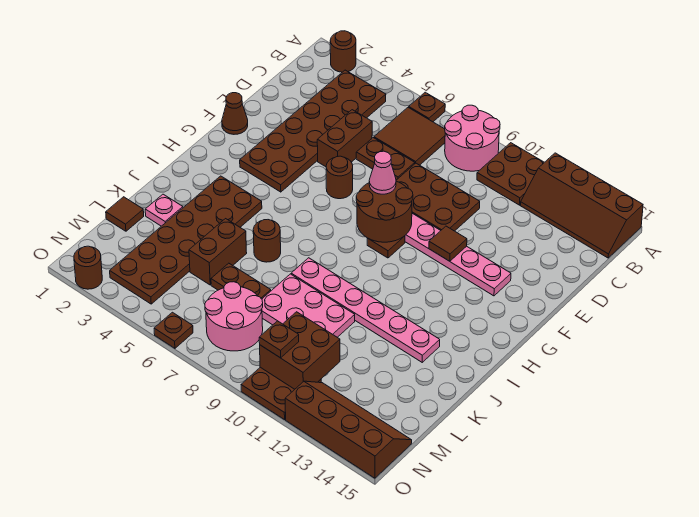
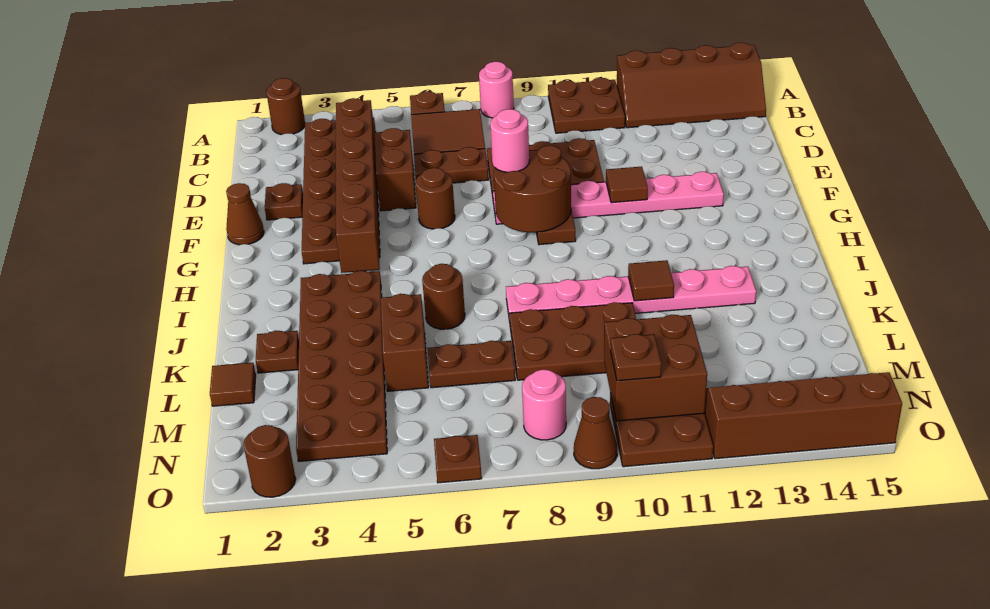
pink 2x2 round brick [445,105,500,171] -> pink 1x1 round brick [479,62,514,118]
none -> brown 1x6 brick [336,98,380,273]
none -> brown 1x1 plate [265,183,303,220]
pink 1x1 cone [369,151,396,194] -> pink 1x1 round brick [490,109,529,172]
none -> brown 1x1 tile [628,260,674,301]
pink 1x1 plate [145,194,183,226] -> brown 1x1 plate [256,331,299,373]
pink 2x3 plate [262,274,355,337] -> brown 2x3 plate [509,302,636,380]
pink 2x2 round brick [205,282,263,351] -> pink 1x1 round brick [522,369,566,440]
none -> brown 1x1 cone [574,397,617,469]

